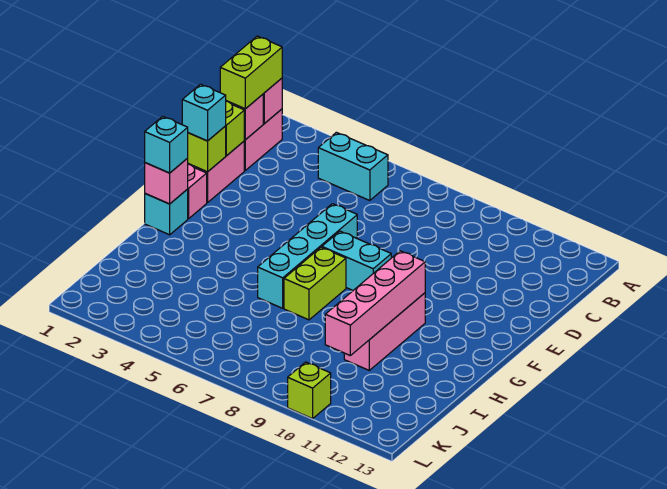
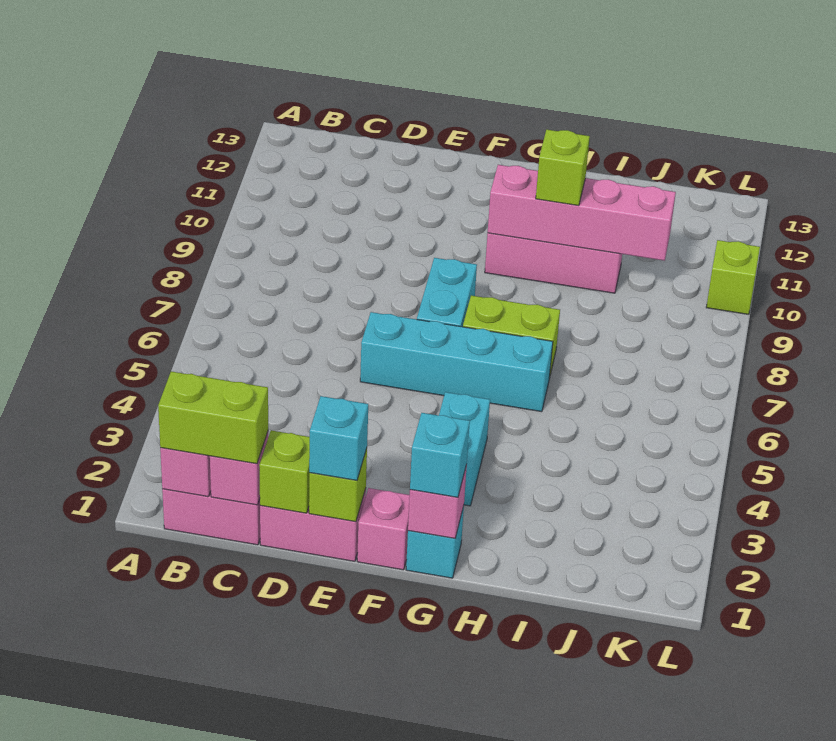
cyan 1x2 brick [318,132,388,201] -> cyan 1x2 brick moved to [439,392,490,506]
none -> lime 1x1 brick [536,130,590,206]

